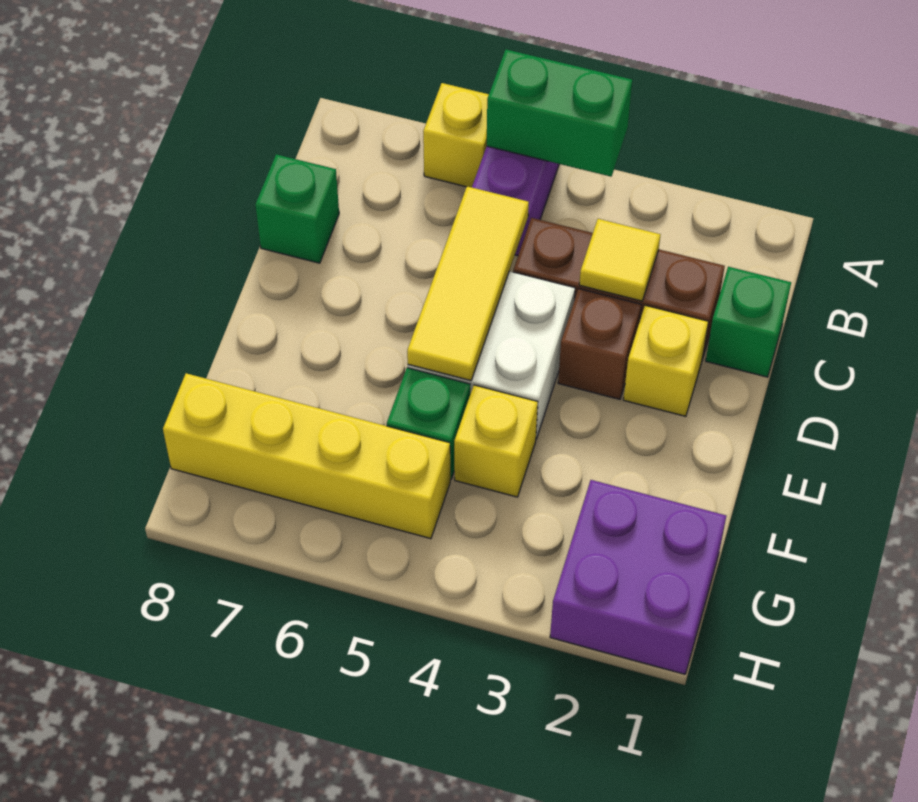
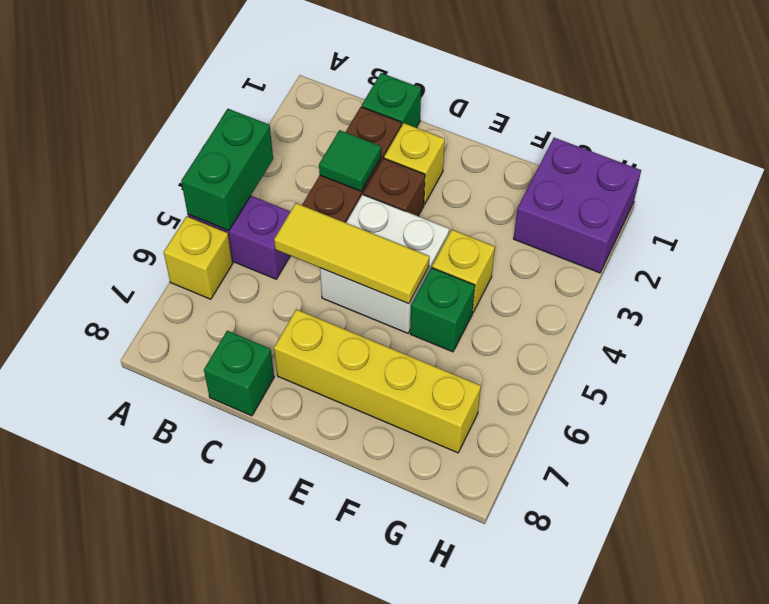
yellow 1x1 tile [579,219,661,301] -> green 1x1 tile [319,130,381,191]
yellow 1x4 brick [163,373,450,539] -> yellow 1x4 brick turned to [274,309,481,453]

